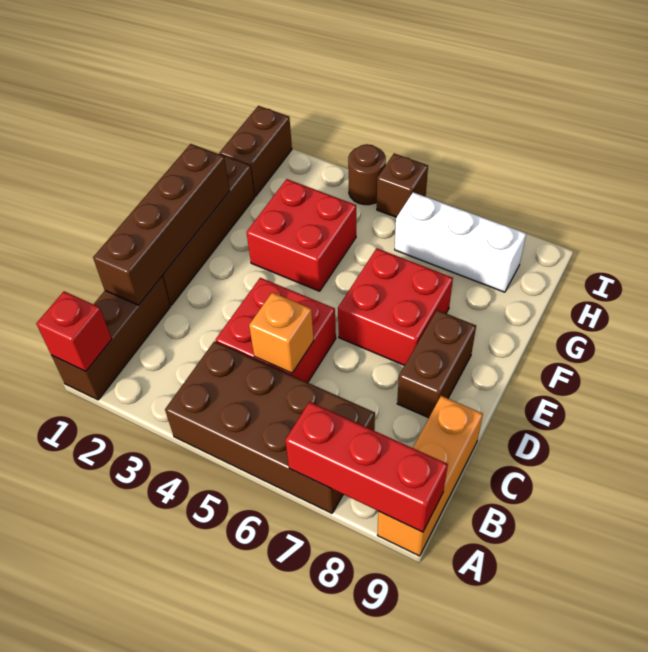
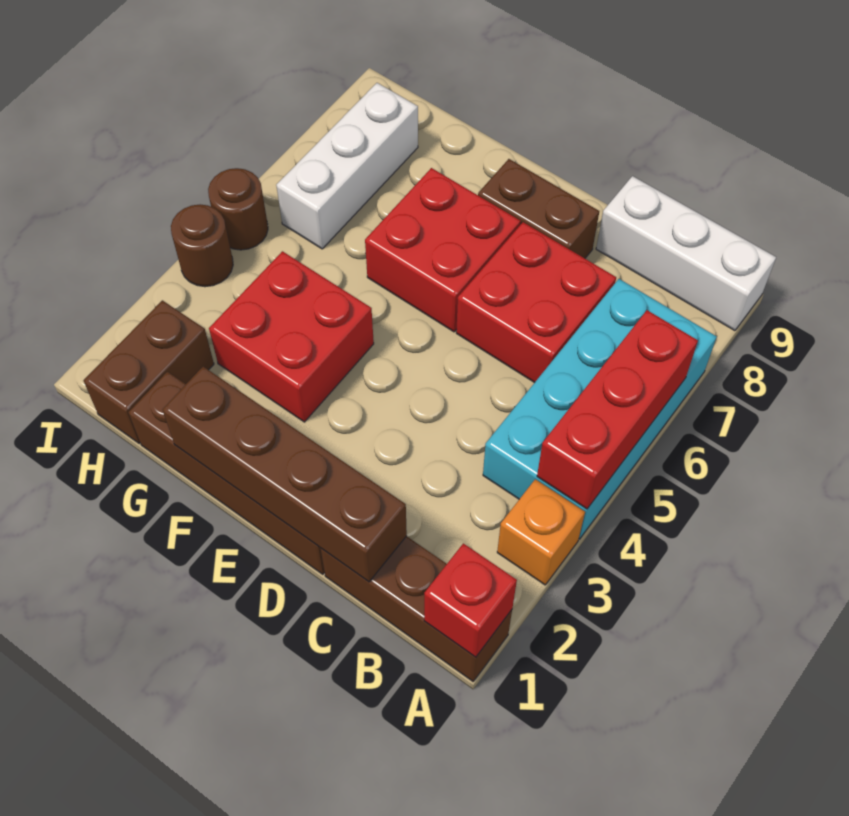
brown 2x4 brick [165,341,375,513] -> cyan 2x4 brick [483,279,717,539]
red 1x3 brick [285,402,448,532] -> red 1x3 brick moved to [537,310,698,509]
orange 1x3 brick [377,396,483,556] -> white 1x3 brick [596,176,776,331]
red 2x2 brick [216,278,336,383] -> red 2x2 brick moved to [456,222,616,383]
orange 1x1 brick [249,292,314,373] -> orange 1x1 brick moved to [497,479,585,585]
brown 1x2 brick [220,106,292,196] -> brown 1x2 brick turned to [84,300,214,443]
brown 1x1 brick [377,153,428,217] -> brown 1x1 round brick [208,168,268,250]

